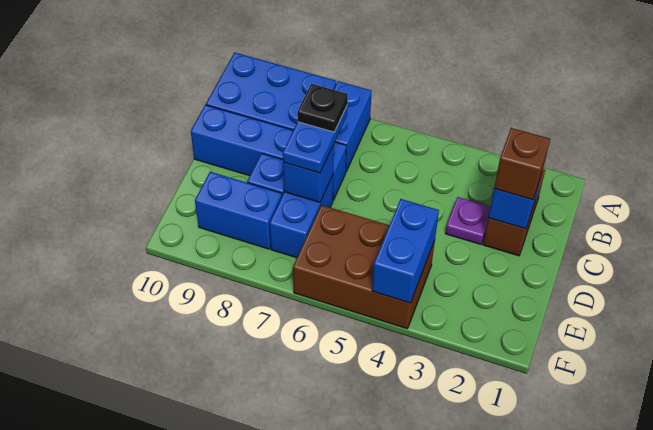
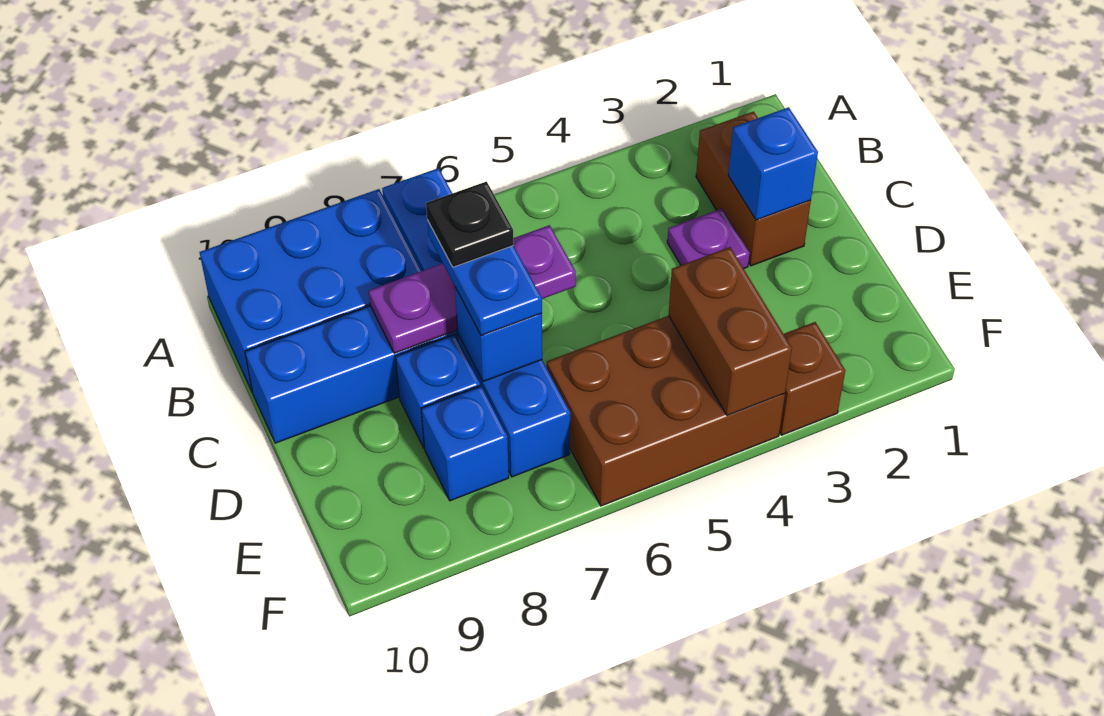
brown 1x1 brick [494,128,550,200] -> brown 1x1 brick moved to [779,322,845,435]
none -> purple 1x3 plate [369,225,576,353]
blue 1x2 brick [372,199,439,303] -> brown 1x2 brick [668,247,792,416]
blue 1x2 brick [195,172,282,249] -> blue 1x1 brick [421,386,509,501]

